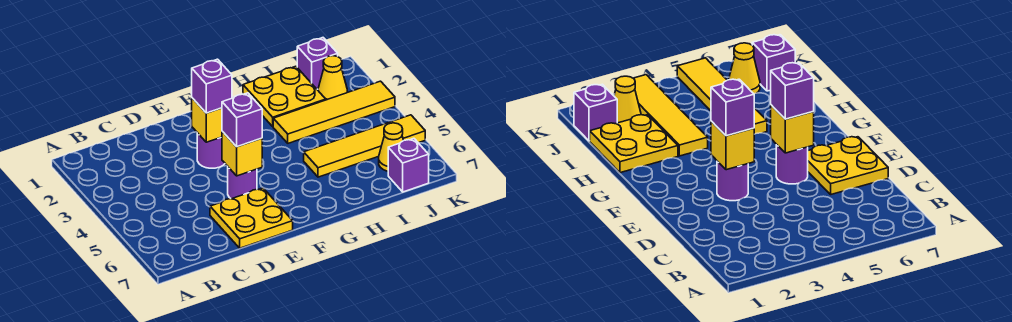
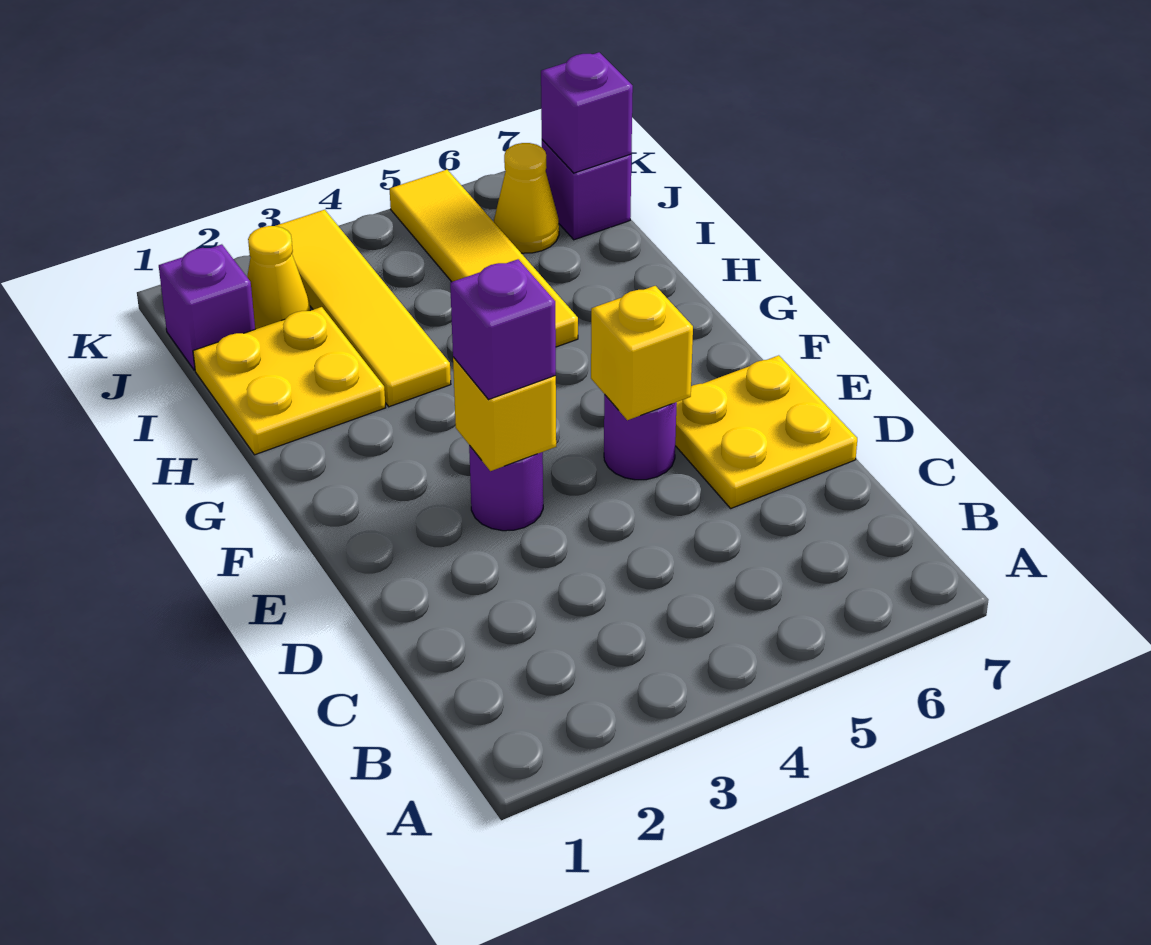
purple 1x1 brick [222,93,262,147] -> purple 1x1 brick moved to [541,52,633,173]

